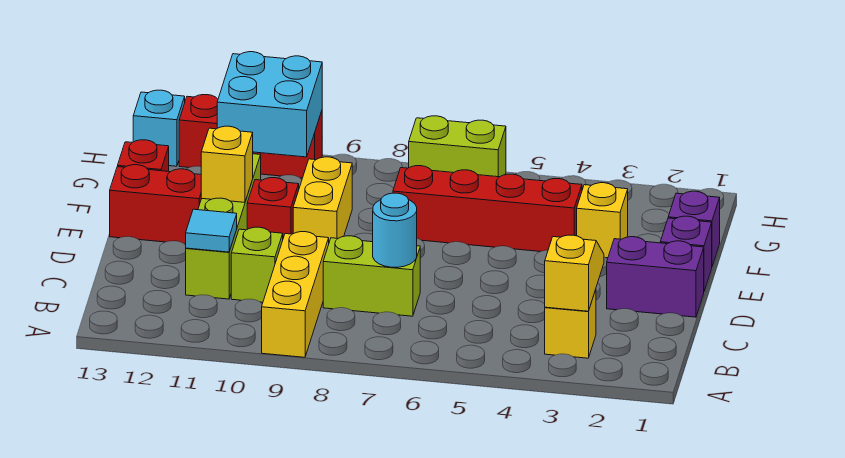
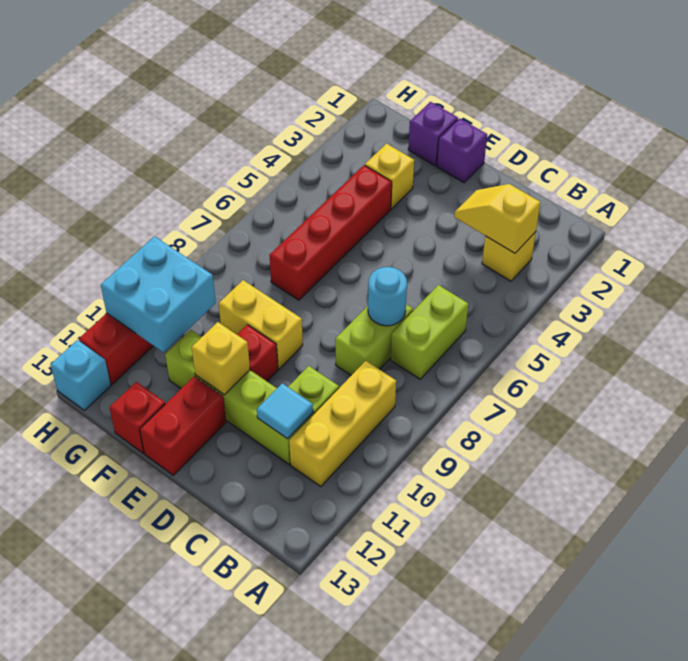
yellow 1x3 brick [262,232,329,357] -> yellow 1x3 brick turned to [289,361,396,486]
purple 1x2 brick [607,237,704,317] -> none
lime 1x2 brick [409,116,506,177] -> lime 1x2 brick moved to [391,285,468,379]

